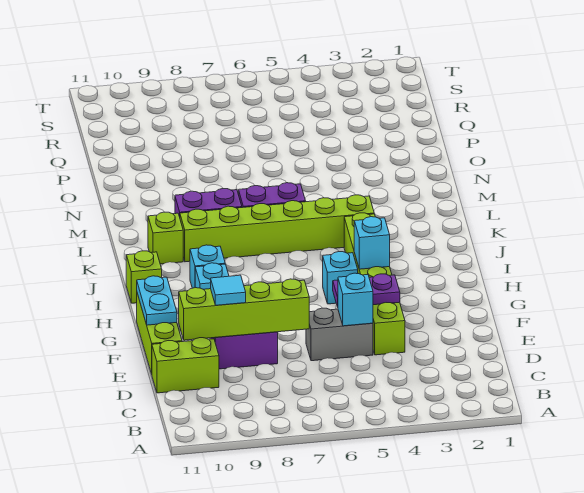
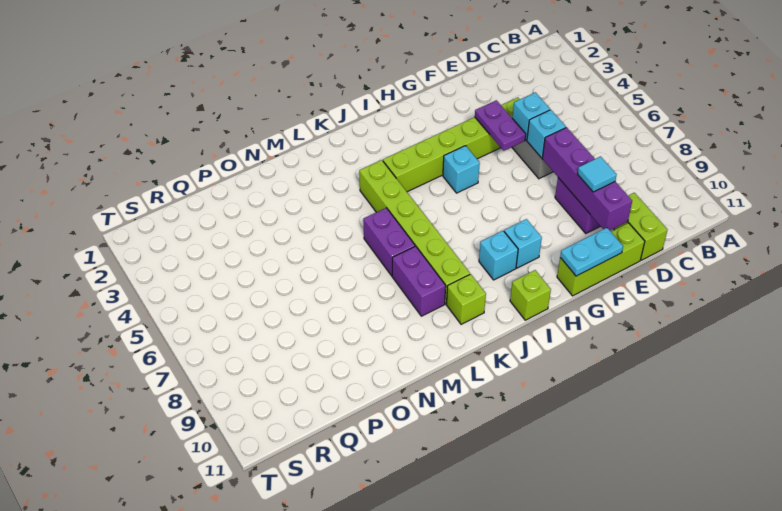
lime 1x4 brick [179,279,309,340] -> purple 1x4 brick [542,127,632,230]
cyan 1x1 brick [354,217,390,269] -> cyan 1x1 brick moved to [527,110,566,158]

